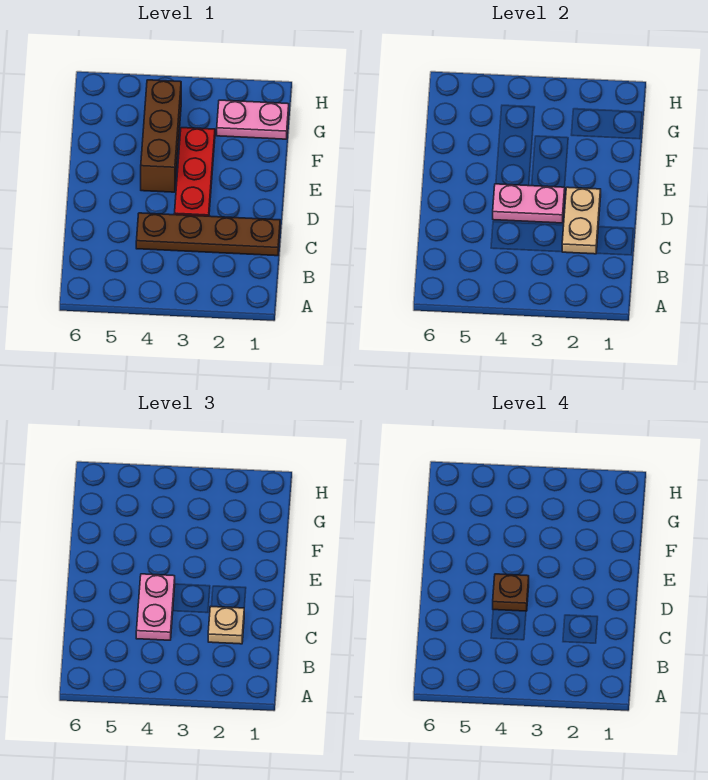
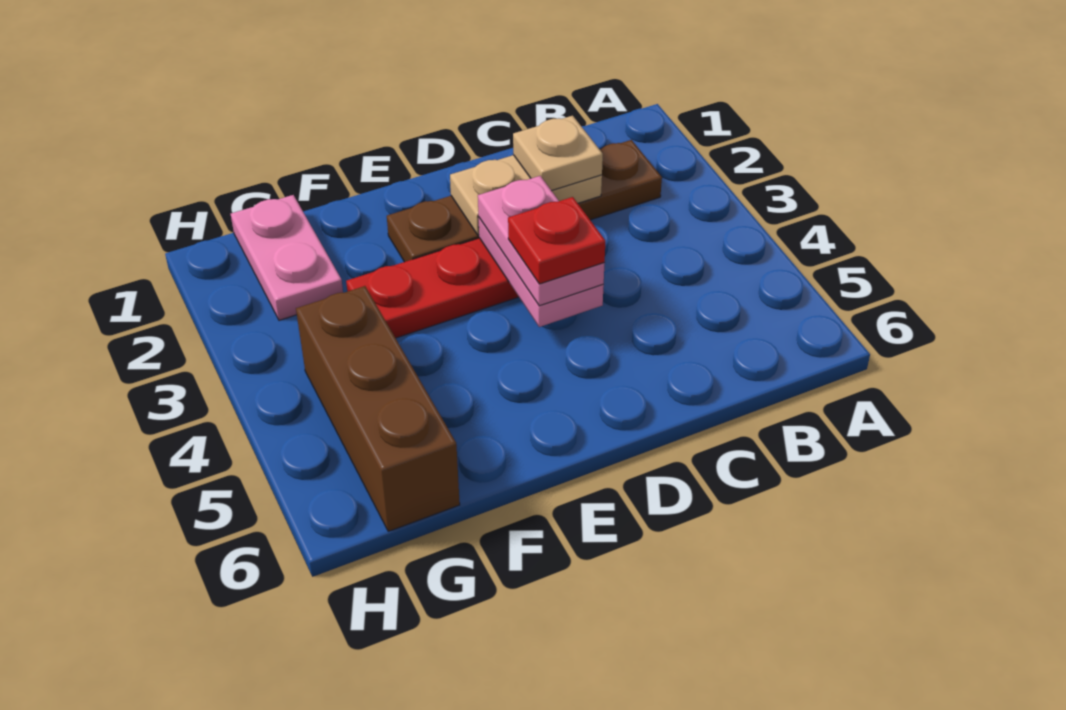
brown 1x4 plate [136,213,280,256] -> brown 1x4 plate turned to [387,140,662,262]
pink 1x2 plate [136,574,175,640] -> pink 1x2 plate turned to [478,176,605,306]
brown 1x1 plate [493,574,529,611] -> red 1x1 plate [508,197,605,284]
brown 1x3 brick [141,80,181,192] -> brown 1x3 brick turned to [296,286,460,531]

